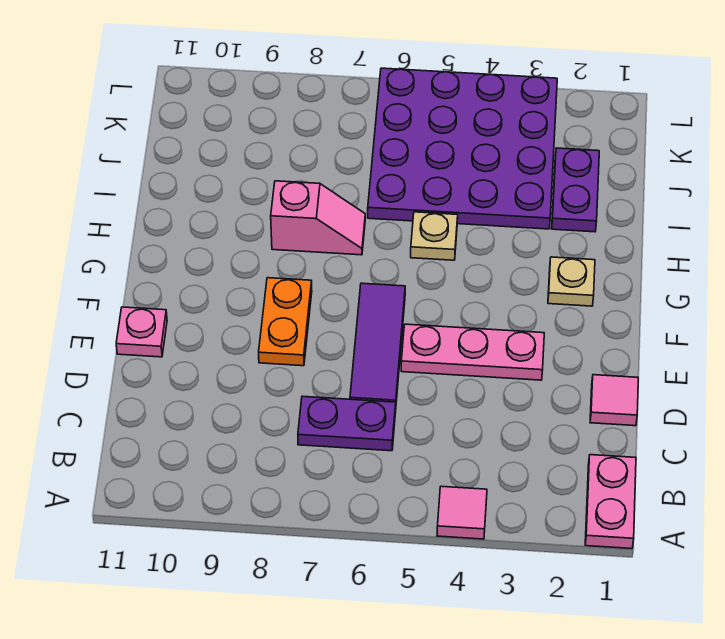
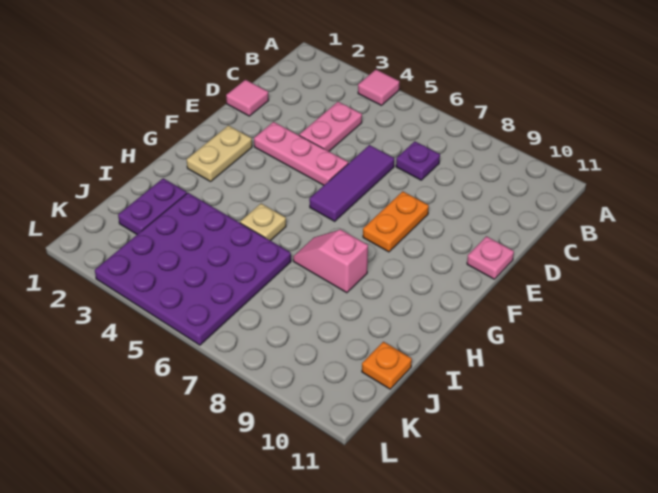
pink 1x2 plate [585,455,636,549] -> pink 1x2 plate moved to [299,102,362,151]
purple 1x2 plate [298,396,396,451] -> purple 1x1 plate [396,141,440,180]
tan 1x1 plate [548,257,595,306] -> tan 1x2 plate [186,125,252,182]
none -> orange 1x1 plate [362,342,412,389]

